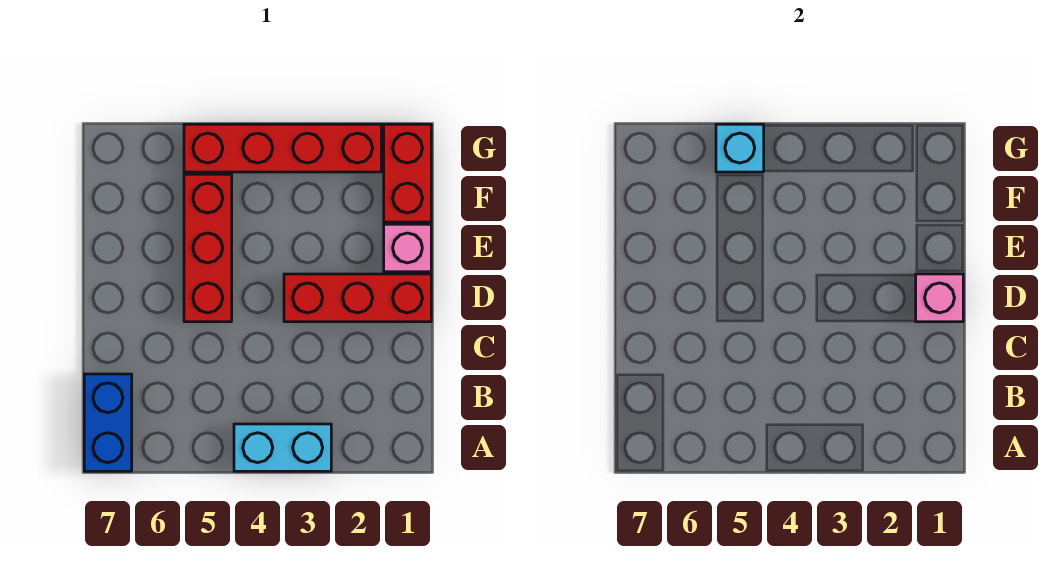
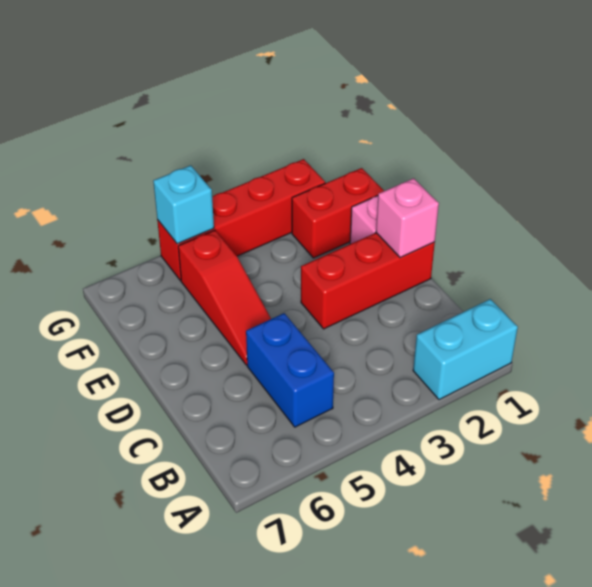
cyan 1x2 brick [234,424,331,471] -> cyan 1x2 brick moved to [413,299,518,400]
blue 1x2 brick [84,374,132,471] -> blue 1x2 brick moved to [246,313,334,427]
red 1x3 brick [184,174,232,322] -> red 1x3 slope [178,230,271,365]
red 1x2 brick [384,124,431,222] -> red 1x2 brick turned to [292,168,384,258]

